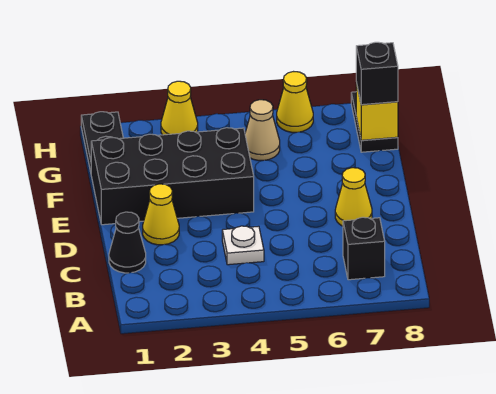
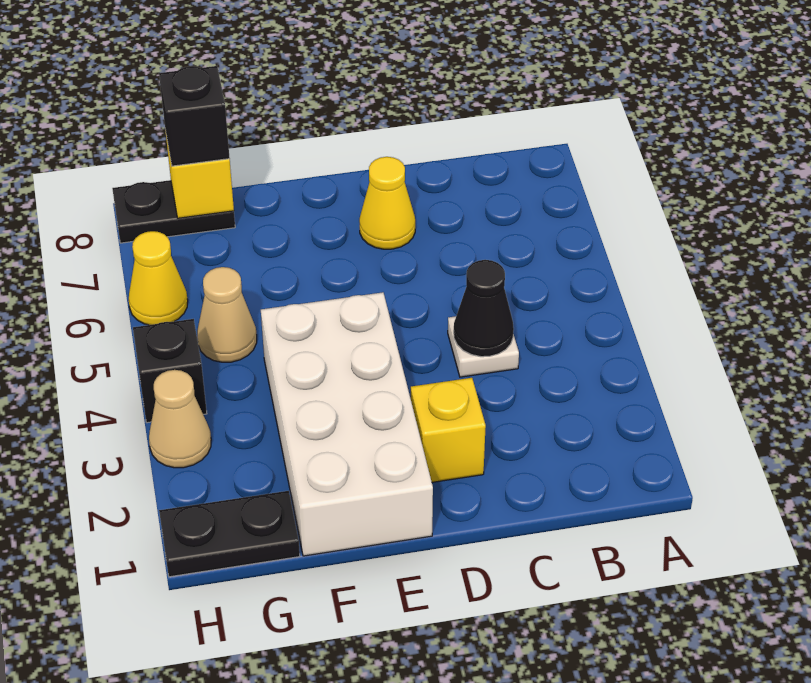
black 1x1 brick [343,217,385,280] -> black 1x1 brick moved to [133,319,207,423]
black 1x1 cone [109,212,146,273] -> black 1x1 cone moved to [454,260,514,357]
yellow 1x1 cone [143,184,179,245] -> yellow 1x1 brick [411,378,486,482]
black 2x4 brick [91,128,254,225] -> white 2x4 brick [261,292,433,556]
yellow 1x1 cone [161,81,198,135] -> tan 1x1 cone [149,370,211,468]

